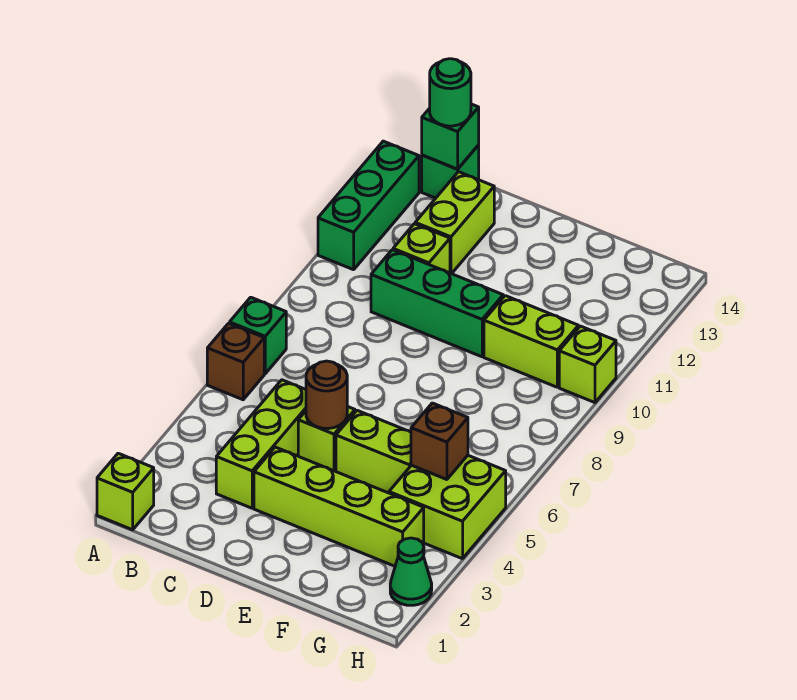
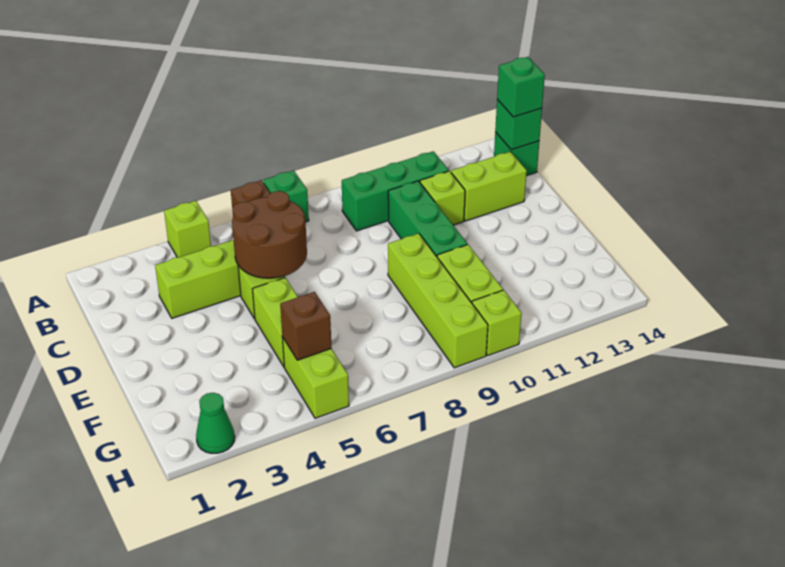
lime 1x1 brick [97,453,154,530] -> lime 1x1 brick moved to [164,201,211,257]
green 1x3 brick [318,141,419,270] -> green 1x3 brick moved to [342,151,449,231]
green 1x1 round brick [430,59,471,126] -> green 1x1 brick [497,57,545,117]
lime 1x4 brick [254,447,424,566] -> lime 1x4 brick moved to [388,233,488,368]
brown 1x1 round brick [306,361,347,429] -> brown 2x2 round brick [232,191,307,278]
lime 2x2 brick [389,456,506,559] -> lime 1x2 brick [282,337,349,418]

